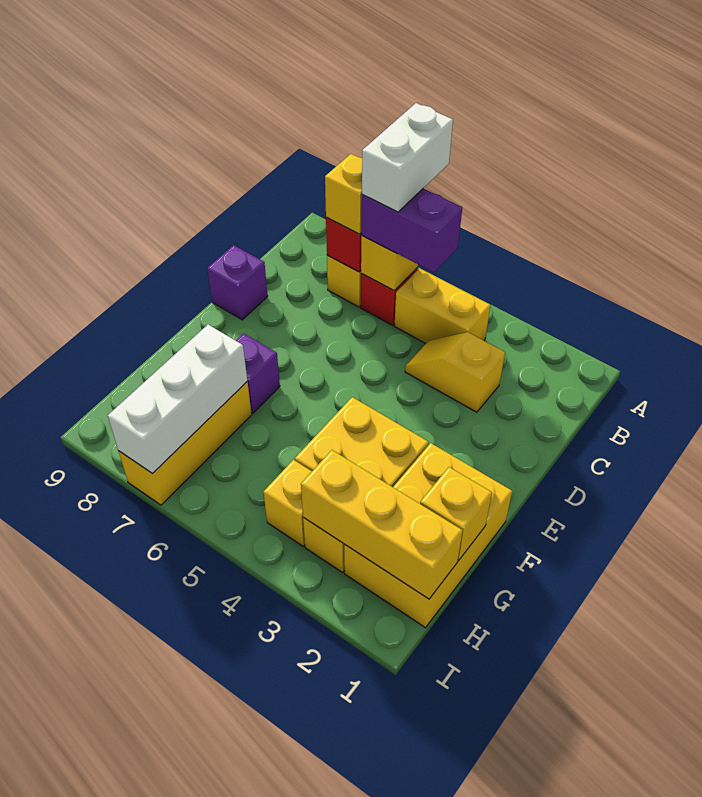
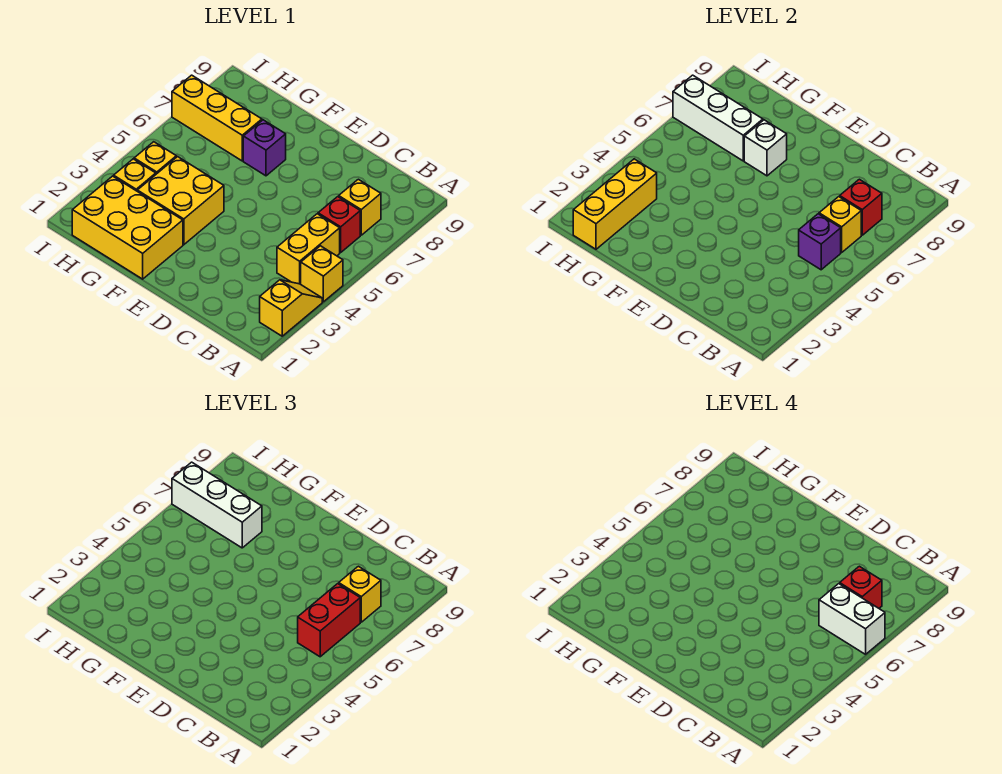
purple 1x2 brick [361,189,462,272] -> red 1x2 brick [298,584,360,657]
none -> red 1x1 brick [840,566,882,608]
yellow 1x2 slope [405,332,505,412] -> yellow 1x2 slope moved to [260,280,322,336]
purple 1x1 brick [207,245,268,320] -> purple 1x1 brick moved to [799,214,841,270]
none -> white 1x1 brick [744,120,787,176]
yellow 1x1 brick [420,467,492,560] -> yellow 1x1 brick moved to [301,246,343,302]
none -> white 1x3 brick [172,462,262,548]

